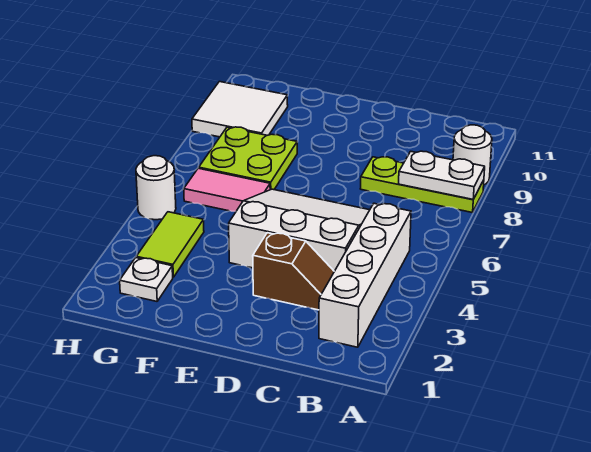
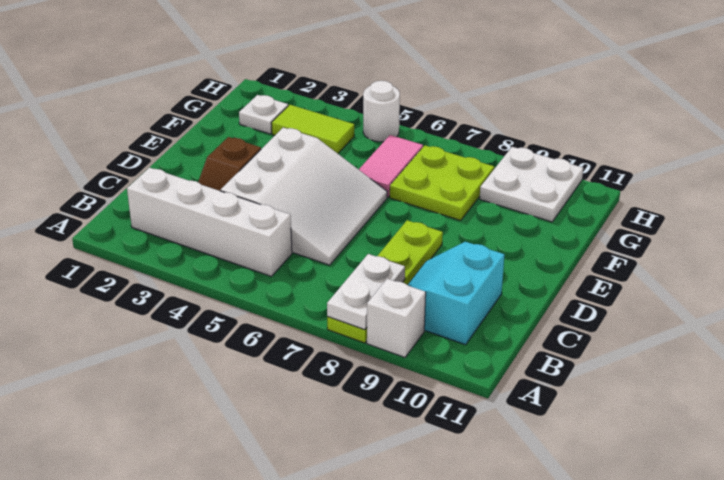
lime 1x3 plate [360,157,484,213] -> lime 1x4 plate [327,220,443,343]
white 1x1 round brick [453,125,492,185] -> white 1x1 brick [367,279,426,357]
none -> cyan 2x2 slope [408,242,504,345]
white 2x2 tile [192,82,288,137] -> white 2x2 plate [480,147,583,222]

